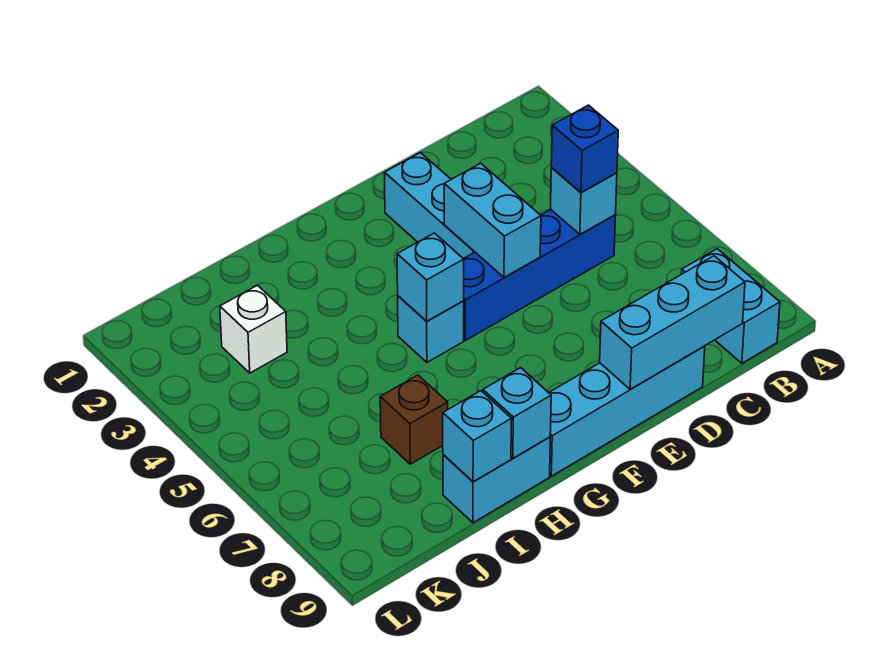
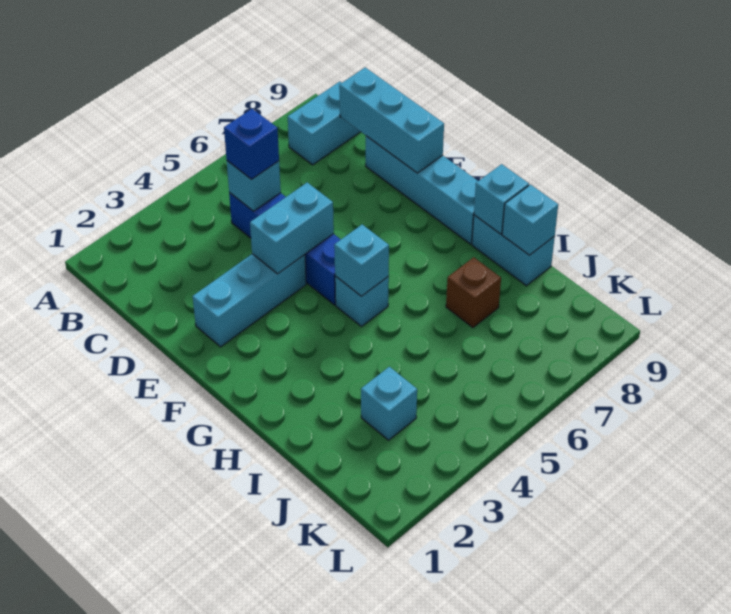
white 1x1 brick [220,285,287,373] -> cyan 1x1 brick [361,367,417,440]

